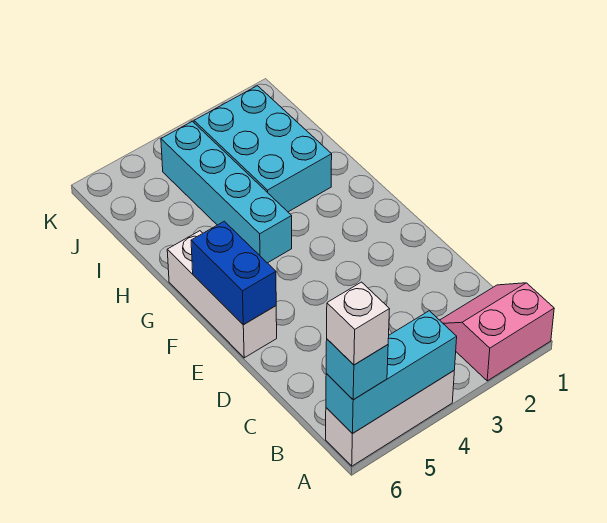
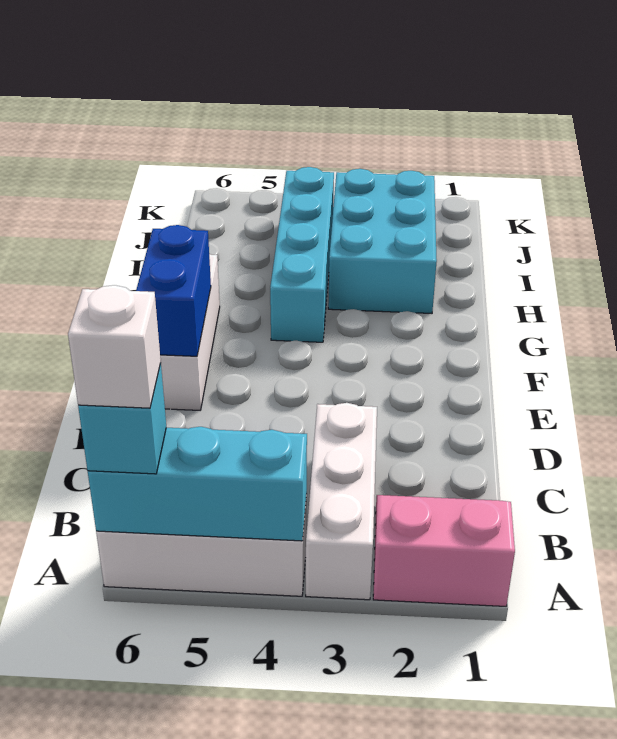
none -> white 1x3 brick [306,403,377,600]

